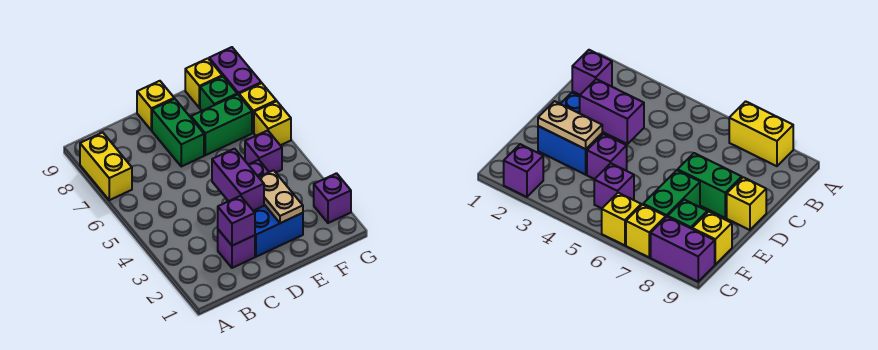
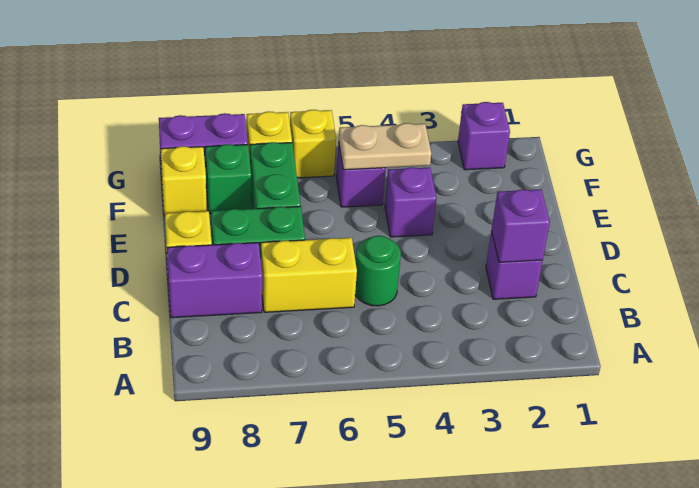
yellow 1x2 brick [80,133,132,200] -> yellow 1x2 brick moved to [261,238,357,312]
none -> green 1x1 round brick [355,236,401,306]
blue 2x2 brick [227,200,303,257] -> none
purple 1x2 brick [212,149,264,211] -> purple 1x2 brick moved to [167,243,262,318]
tan 1x2 plate [259,170,303,223] -> tan 1x2 plate moved to [339,123,431,170]

